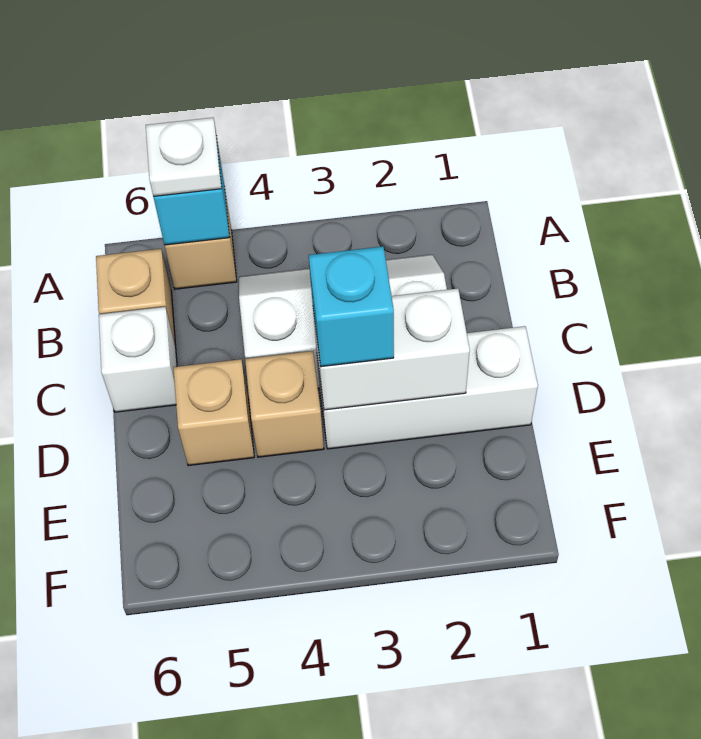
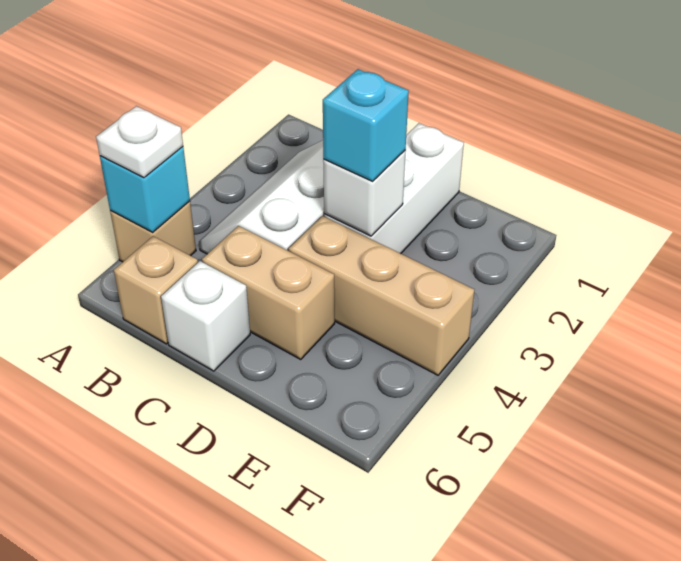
white 1x2 brick [313,288,470,410] -> white 1x1 brick [323,150,406,236]
tan 1x1 brick [245,351,324,457] -> tan 1x3 brick [289,216,474,375]
tan 1x1 brick [174,359,254,466] -> tan 1x2 brick [202,226,335,359]

